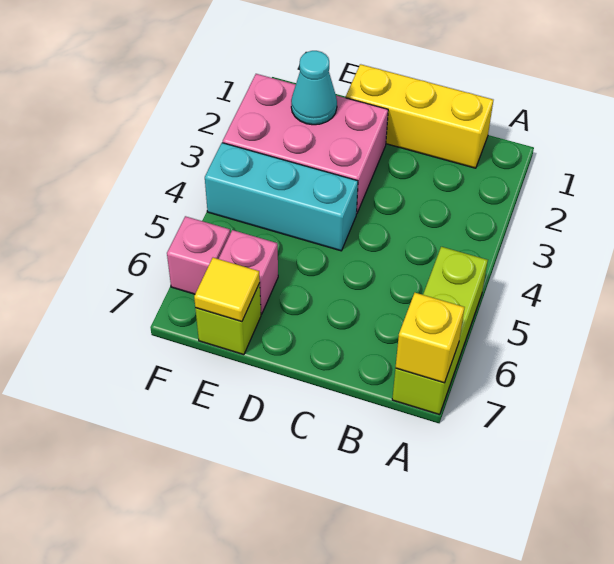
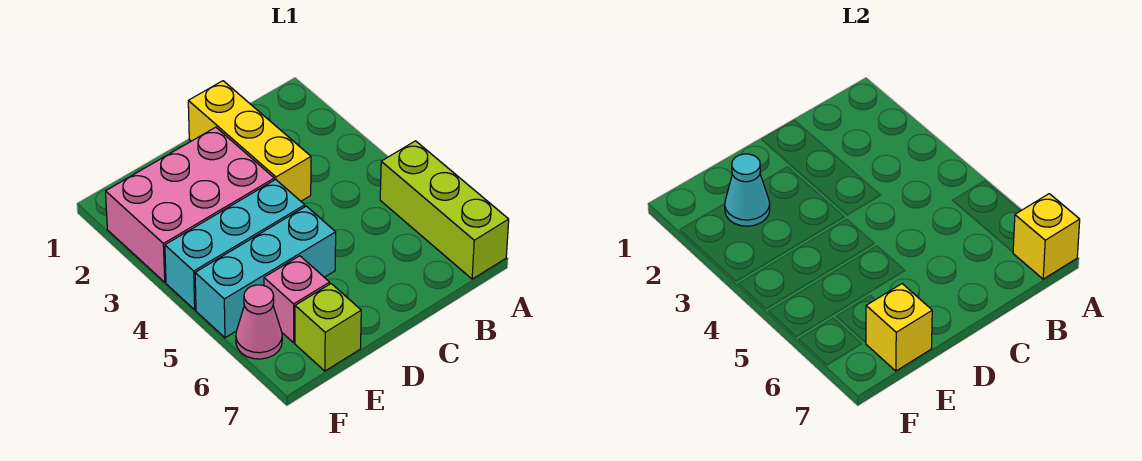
yellow 1x3 brick [346,64,493,168] -> yellow 1x3 brick turned to [188,81,311,201]
none -> cyan 1x3 brick [195,206,336,338]
yellow 1x1 tile [194,258,260,322] -> yellow 1x1 brick [866,284,932,371]
pink 1x1 brick [167,216,230,294] -> pink 1x1 cone [236,285,282,359]

